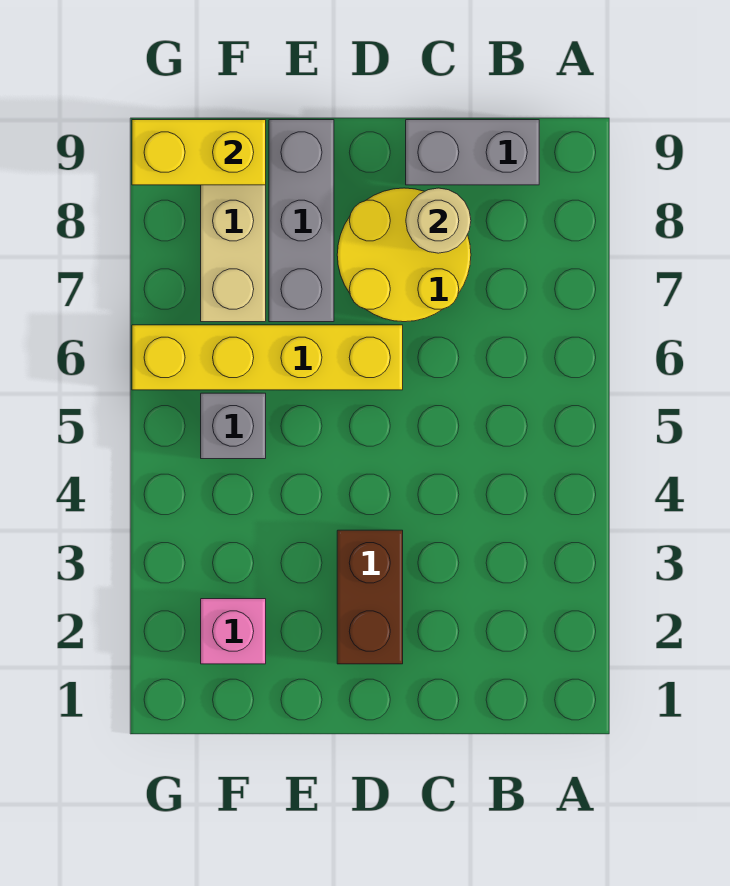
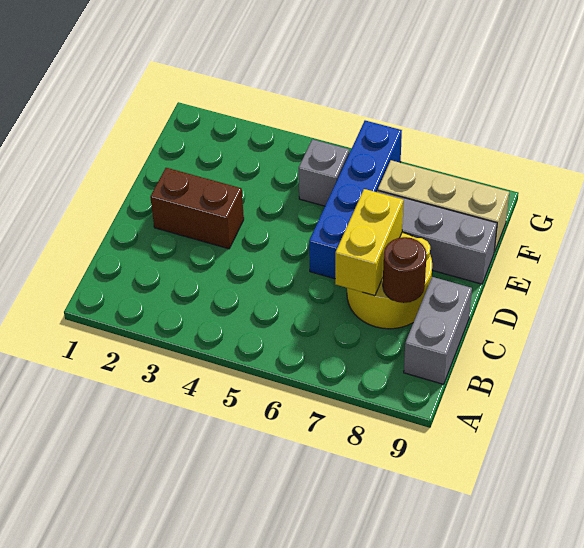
tan 1x1 round brick [406,188,471,253] -> brown 1x1 round brick [383,237,427,303]
yellow 1x4 brick [132,325,403,390] -> blue 1x4 brick [309,121,402,279]
pink 1x1 brick [201,599,266,664] -> none
yellow 1x2 brick [132,120,266,185] -> yellow 1x2 brick moved to [335,189,404,296]

